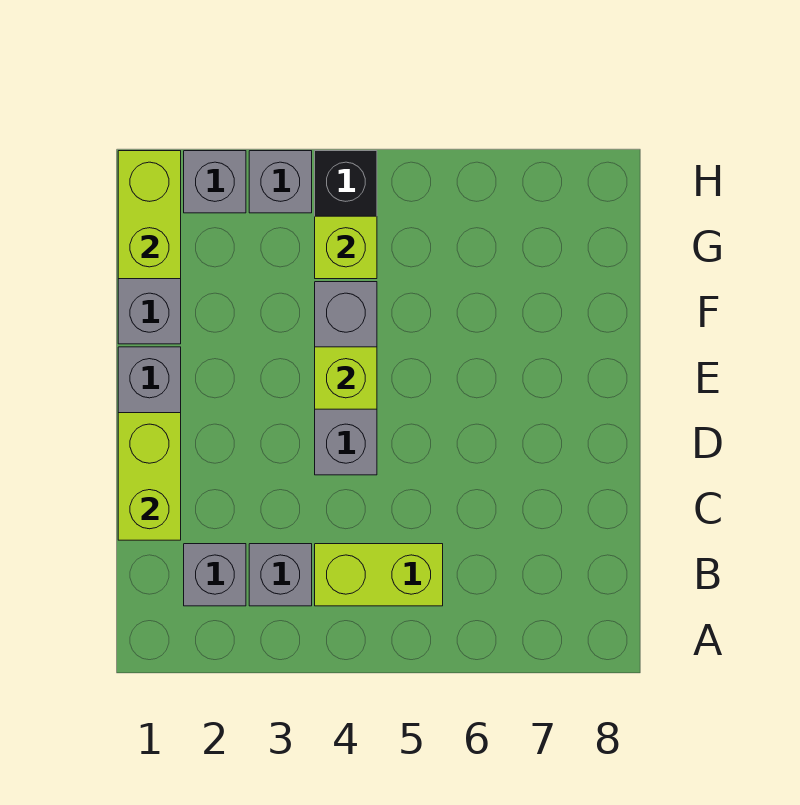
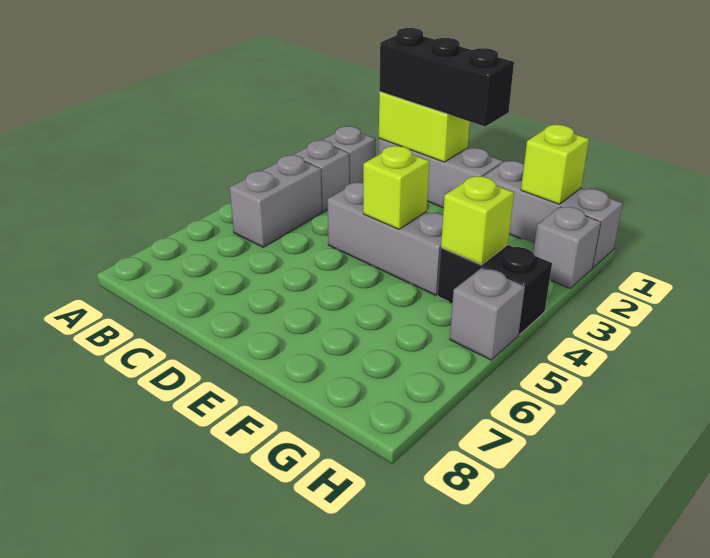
lime 1x2 brick [315,544,443,606] -> grey 1x2 brick [230,155,322,247]
none -> black 1x3 brick [379,28,514,126]
lime 1x2 brick [118,151,181,279] -> lime 1x1 brick [521,125,589,204]
grey 1x1 brick [249,151,312,213] -> grey 1x1 brick moved to [450,268,525,360]

